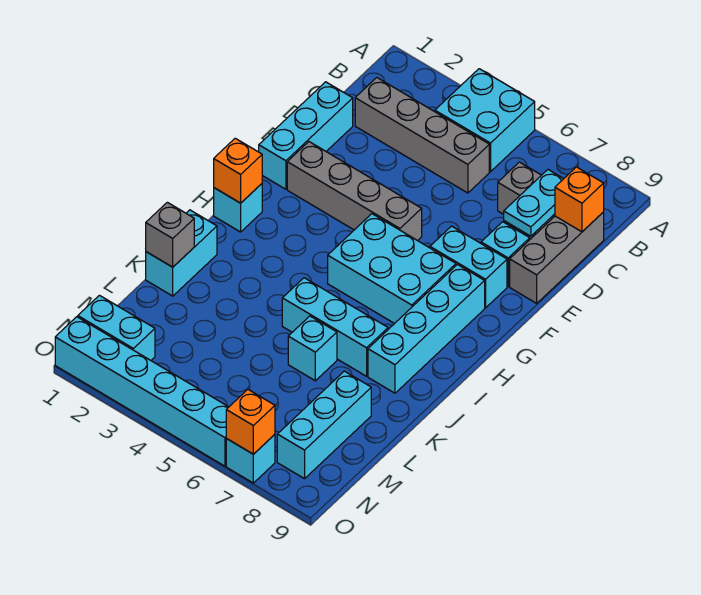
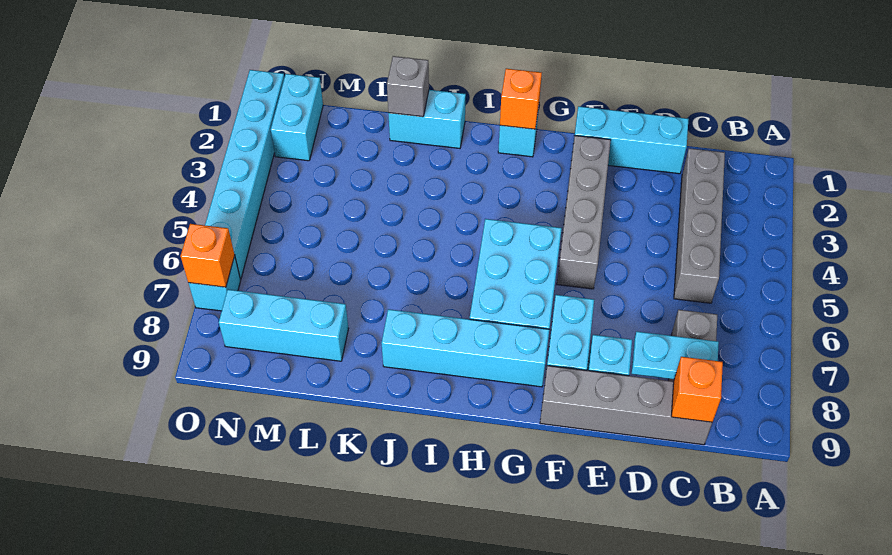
cyan 2x2 brick [435,69,535,172] -> none
grey 1x3 brick [510,212,604,303] -> grey 1x4 brick [540,366,712,445]
cyan 1x3 brick [282,278,388,376] -> none
cyan 1x1 brick [288,316,337,381] -> none

